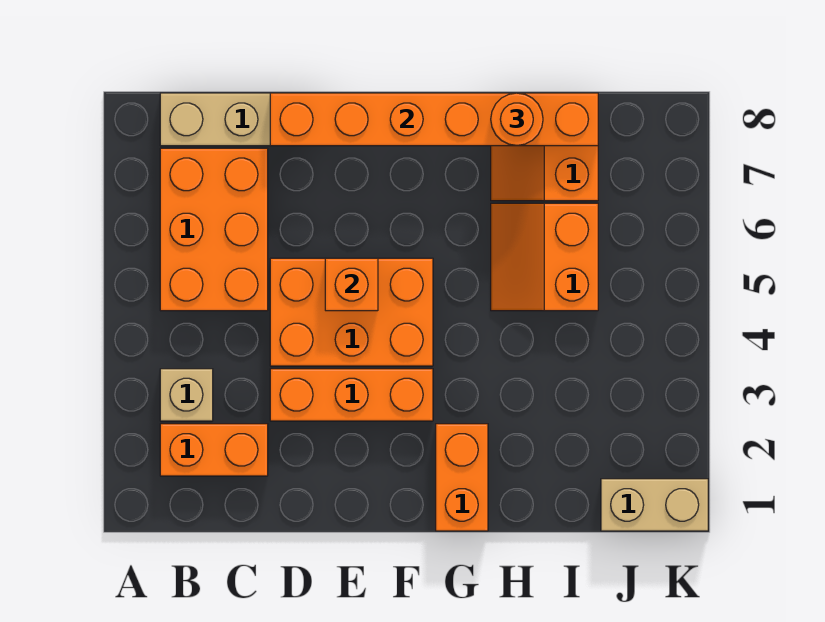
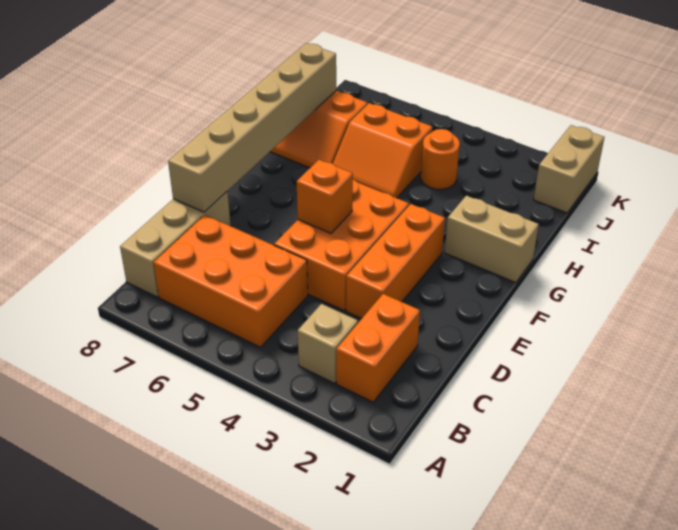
orange 1x6 brick [270,93,598,146] -> tan 1x6 brick [168,43,336,212]
orange 1x2 brick [436,424,488,531] -> tan 1x2 brick [445,196,539,283]
orange 1x1 round brick [491,93,543,146] -> orange 1x1 round brick moved to [421,129,460,189]

